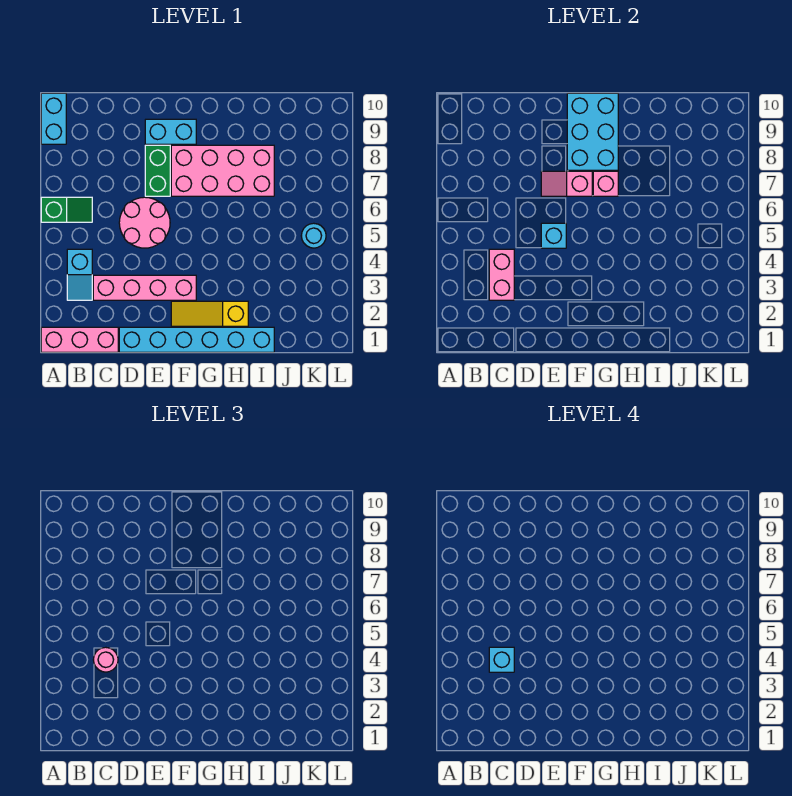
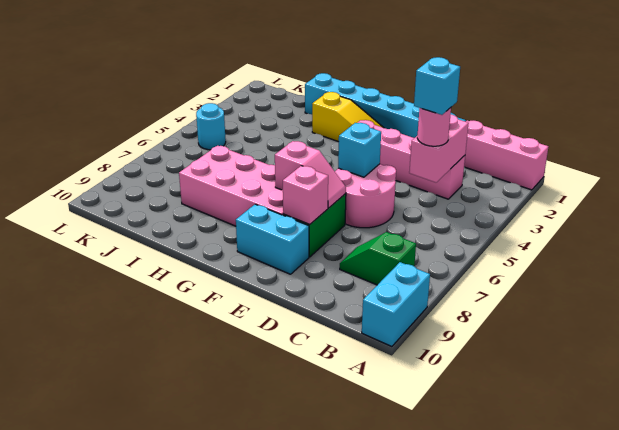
green 1x2 slope [41,197,92,222] -> green 1x2 slope moved to [340,232,416,285]
cyan 1x2 slope [67,249,92,300] -> none
cyan 2x3 brick [567,93,618,170] -> none
pink 1x1 brick [593,171,618,196] -> pink 1x1 brick moved to [283,166,328,225]

